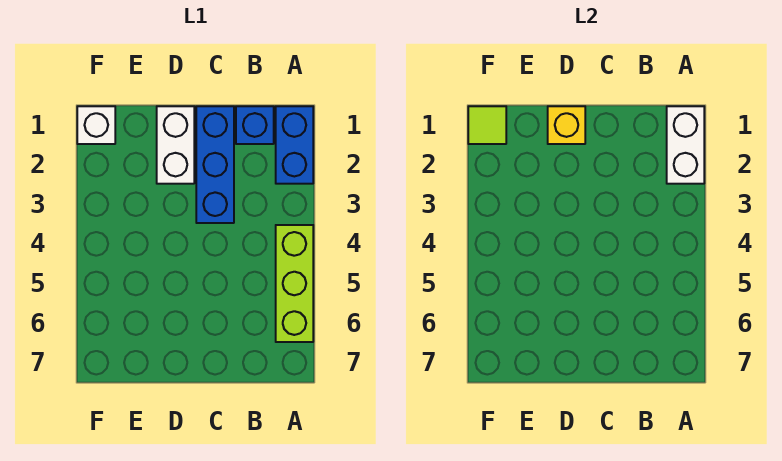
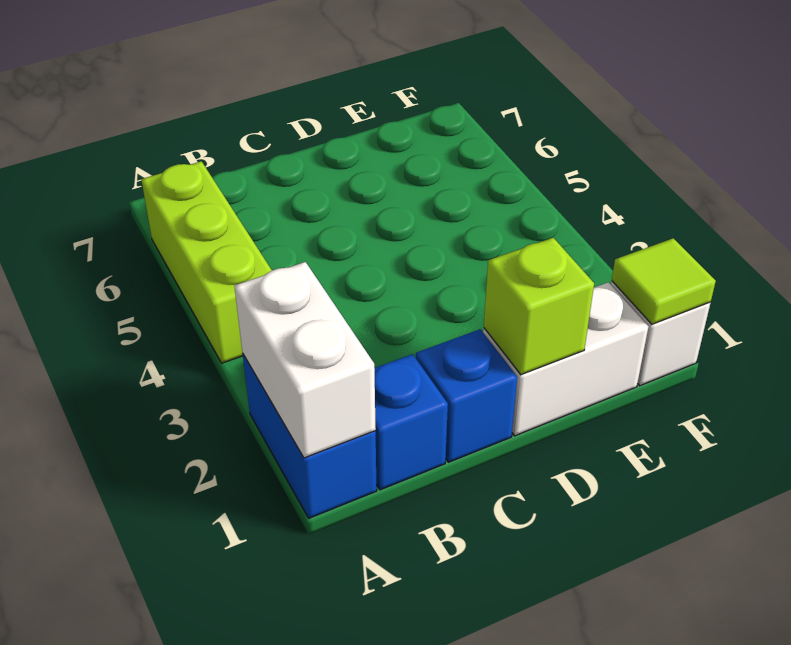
blue 1x3 brick [196,106,234,223] -> blue 1x1 brick [416,329,517,462]
white 1x2 brick [157,106,194,184] -> white 1x2 brick turned to [483,282,648,436]
yellow 1x1 brick [548,106,585,144] -> lime 1x1 brick [484,238,594,375]

